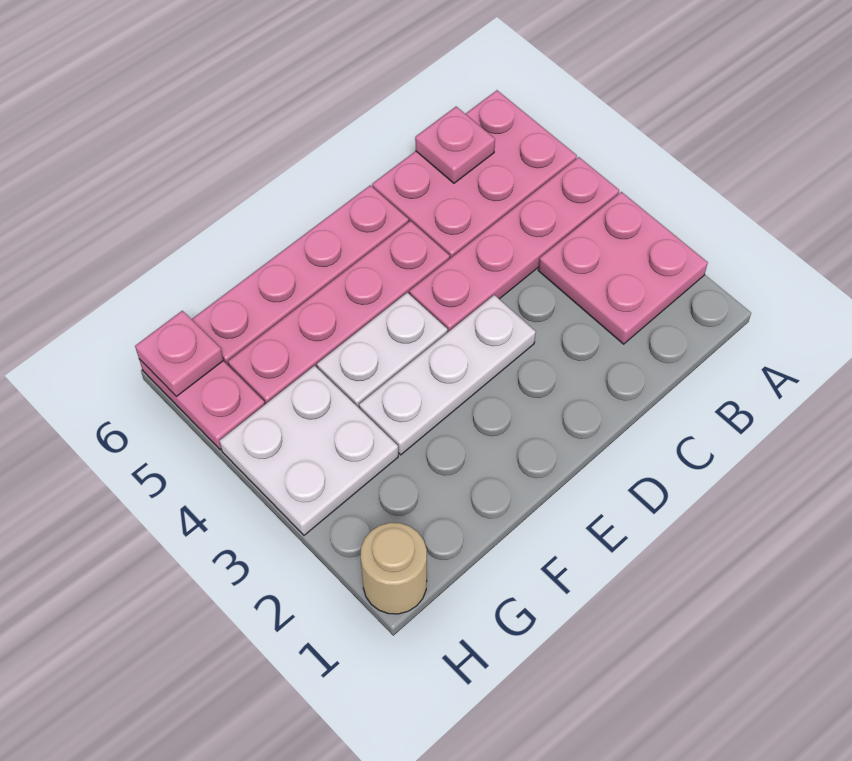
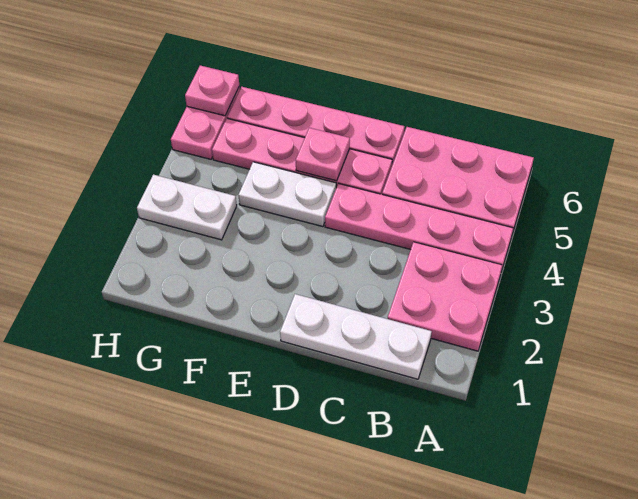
pink 1x1 plate [415,107,495,183] -> pink 1x1 plate moved to [296,128,350,181]
white 1x3 plate [359,295,536,455] -> white 1x3 plate moved to [280,294,432,379]
white 2x2 plate [219,366,398,535] -> white 1x2 plate [137,175,237,240]
tan 1x1 round brick [360,523,427,614] -> none

